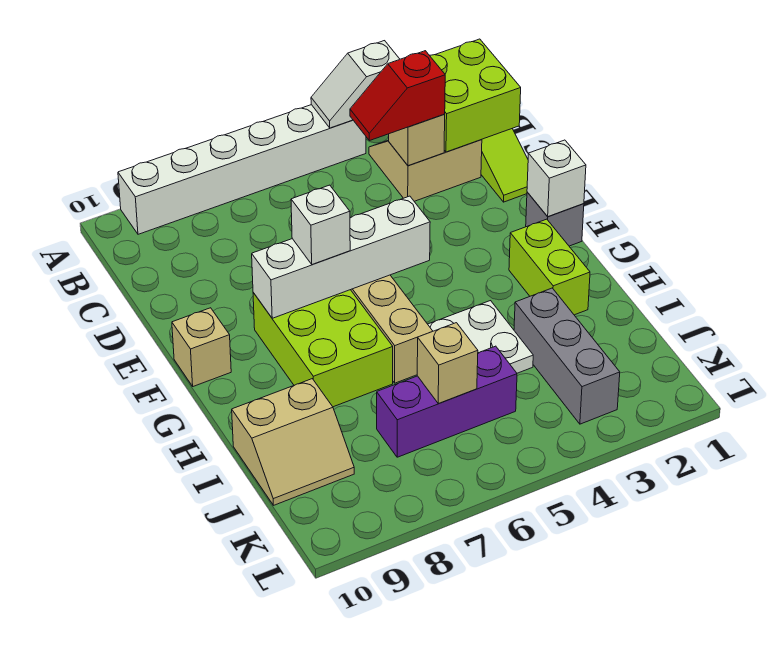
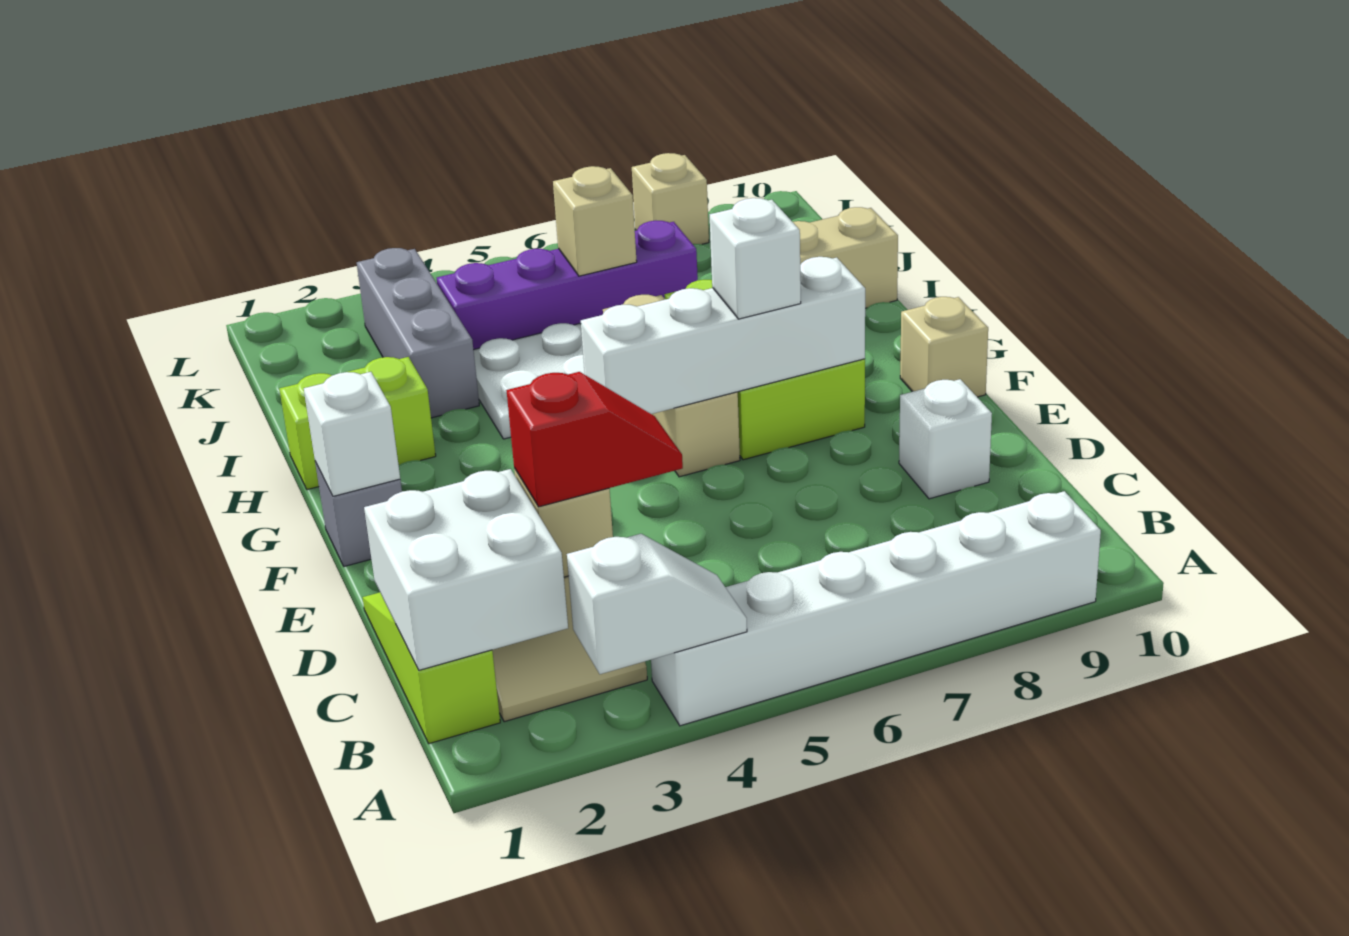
lime 2x2 brick [430,39,521,152] -> white 2x2 brick [364,469,568,670]
none -> white 1x1 brick [899,379,992,499]
lime 1x2 brick [509,219,590,315] -> lime 1x2 brick turned to [279,357,436,490]
purple 1x3 brick [377,346,517,457] -> purple 1x4 brick [437,221,698,350]
none -> tan 1x1 brick [632,153,709,244]

